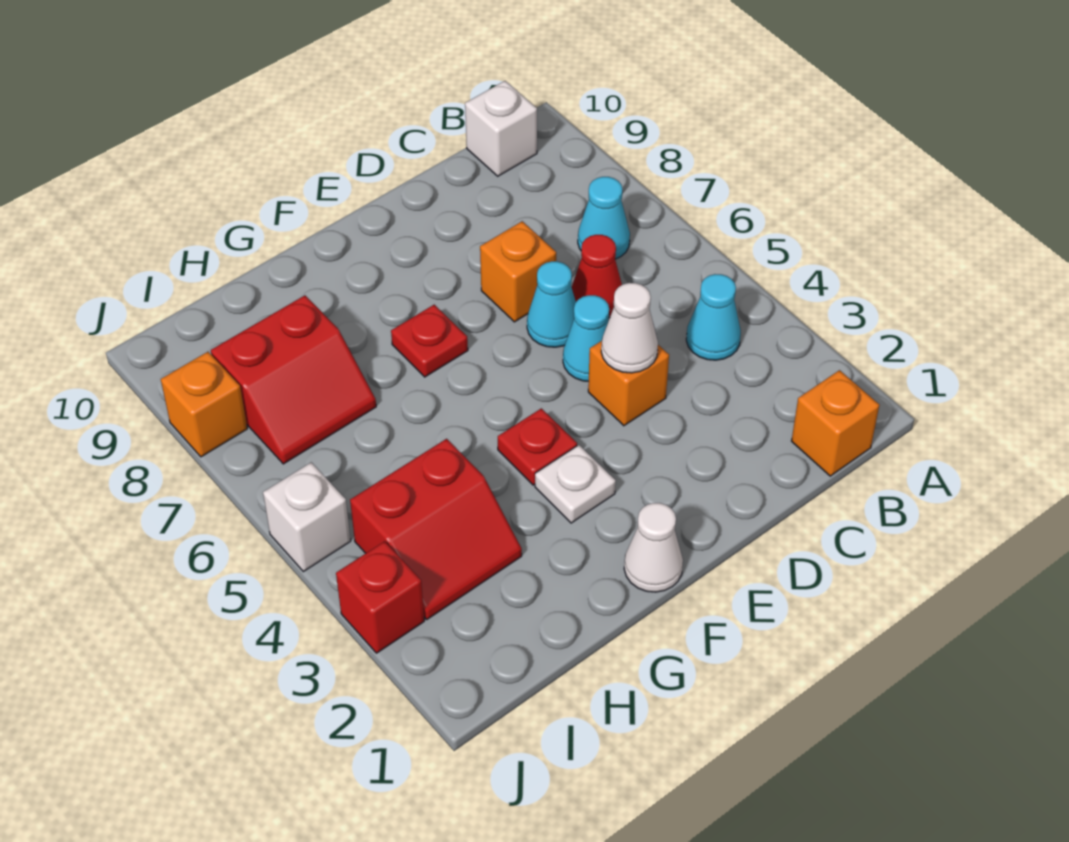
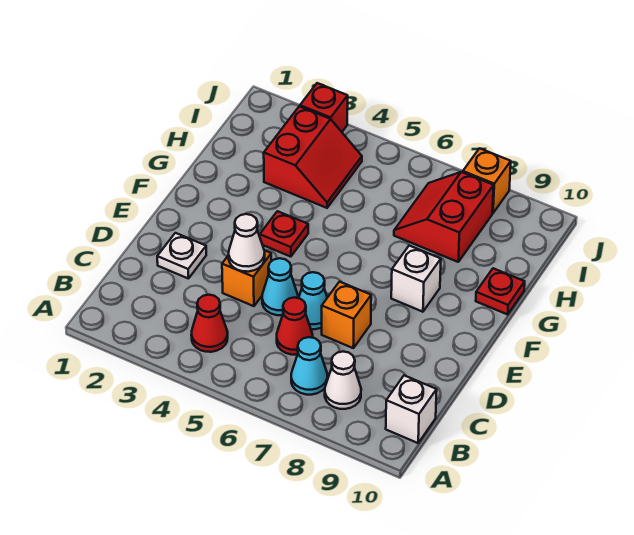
orange 1x1 brick [792,370,879,476] -> none
cyan 1x1 cone [686,274,741,360] -> red 1x1 cone [191,295,228,352]
white 1x1 cone [624,503,683,592] -> white 1x1 cone moved to [325,352,361,409]
white 1x1 plate [535,445,616,523] -> white 1x1 plate moved to [157,233,206,279]
red 1x1 plate [391,305,468,377] -> red 1x1 plate moved to [476,268,525,314]
red 2x2 slope [350,439,522,619] -> red 2x2 slope turned to [264,106,362,208]
white 1x1 brick [263,462,351,572] -> white 1x1 brick moved to [391,245,441,312]

